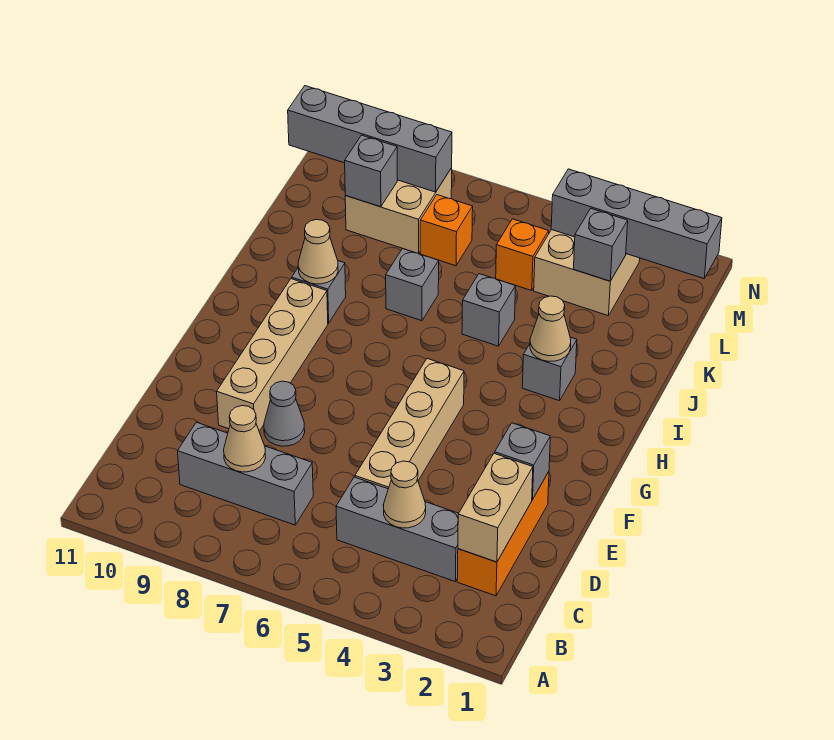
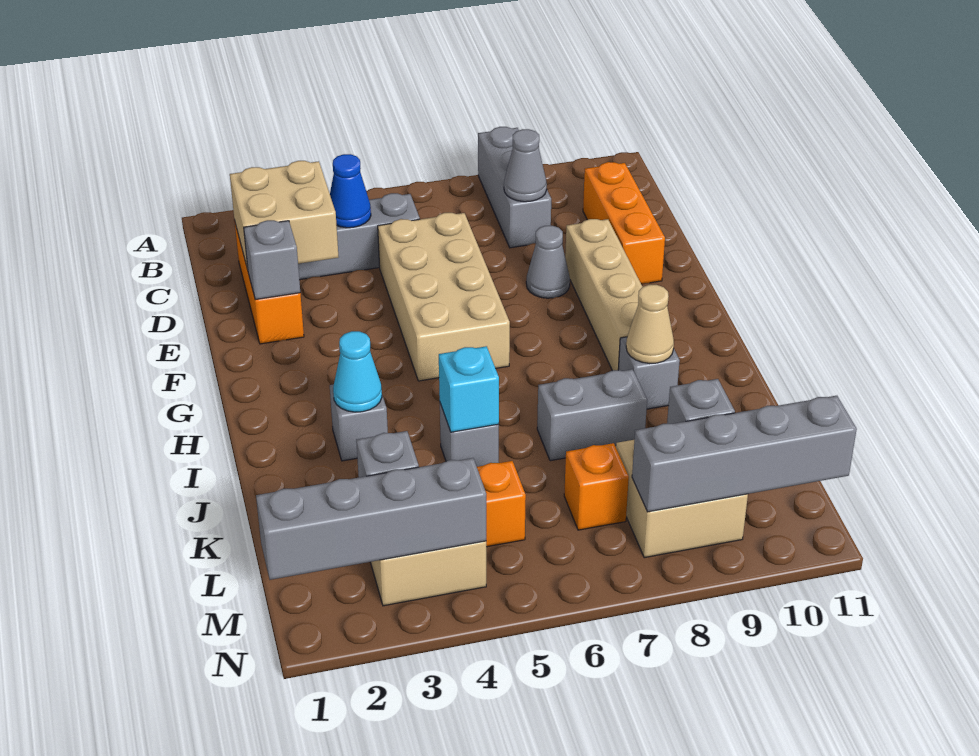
tan 1x2 brick [458,453,533,562] -> tan 2x2 brick [230,161,338,270]
tan 1x1 cone [383,461,426,528] -> blue 1x1 cone [330,154,371,228]
grey 1x3 brick [178,422,313,525] -> grey 1x3 brick turned to [478,127,551,248]
tan 1x1 cone [224,406,266,472] -> grey 1x1 cone [504,129,547,202]
none -> orange 1x3 brick [583,162,665,284]
tan 1x4 brick [355,359,464,489] -> tan 2x4 brick [378,213,510,381]
tan 1x1 cone [530,296,571,361] -> cyan 1x1 cone [333,331,382,412]
none -> cyan 1x1 brick [439,346,499,432]
grey 1x1 brick [386,249,439,321] -> grey 1x2 brick [537,369,647,461]

